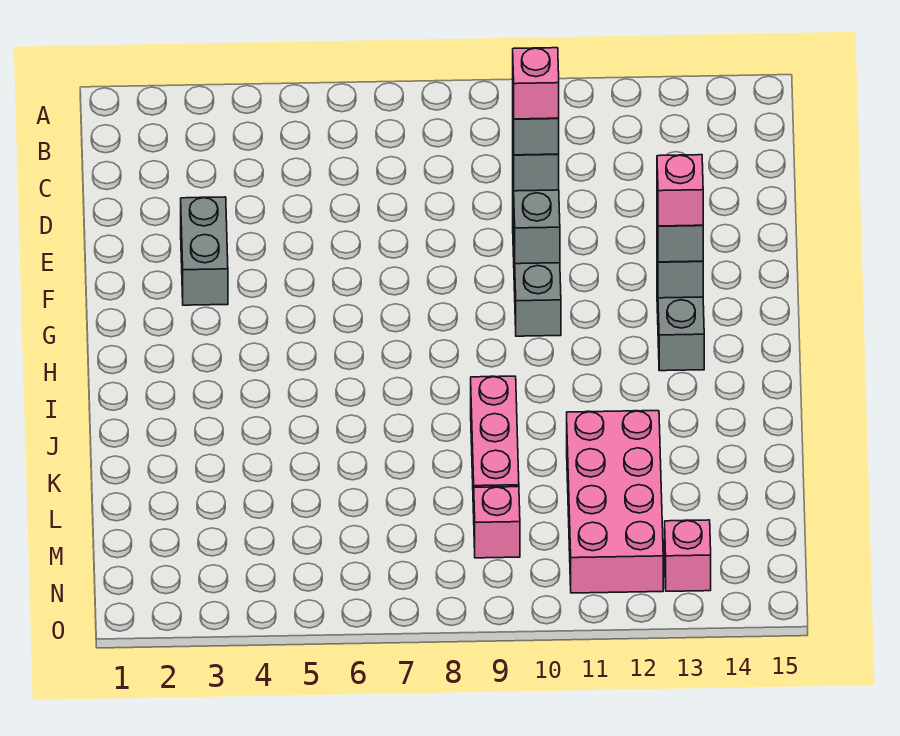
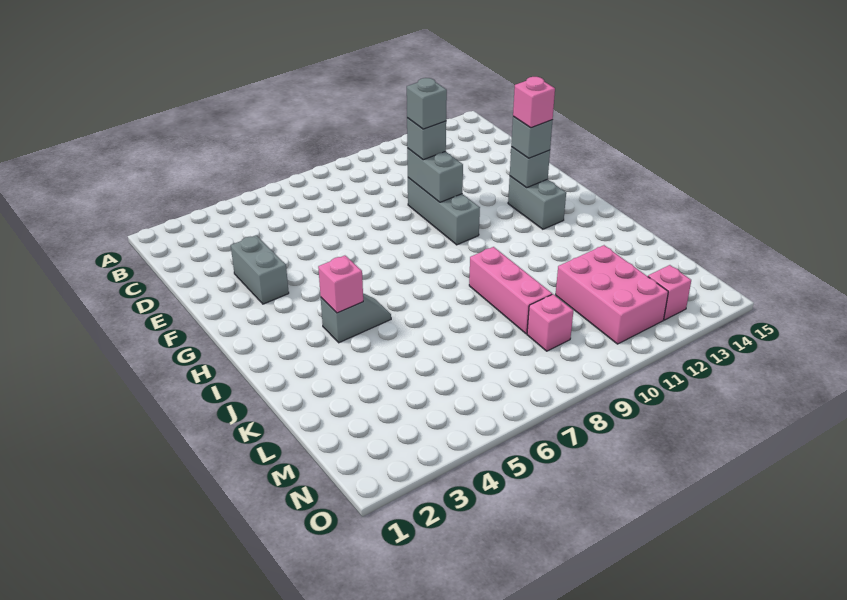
pink 1x1 brick [513,48,559,119] -> pink 1x1 brick moved to [318,256,363,313]
none -> grey 1x2 slope [321,293,391,343]
pink 2x4 brick [567,411,663,593] -> pink 2x3 brick [556,245,668,344]

